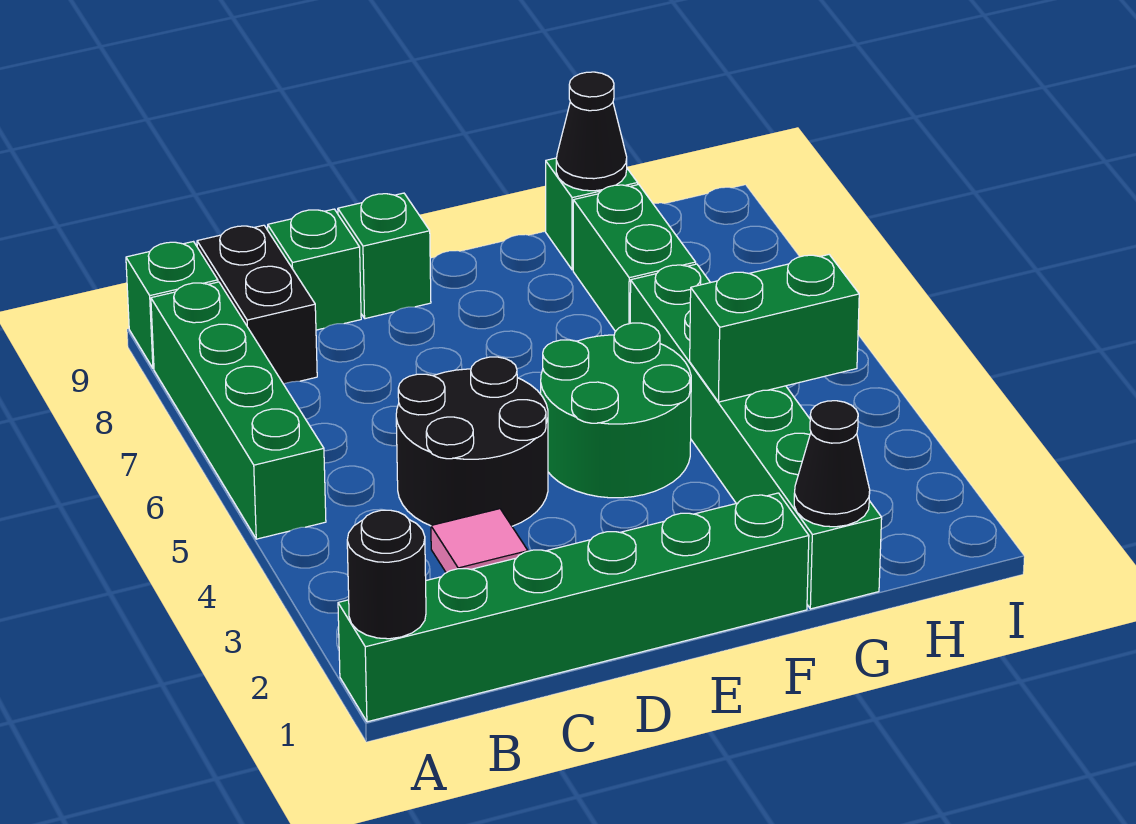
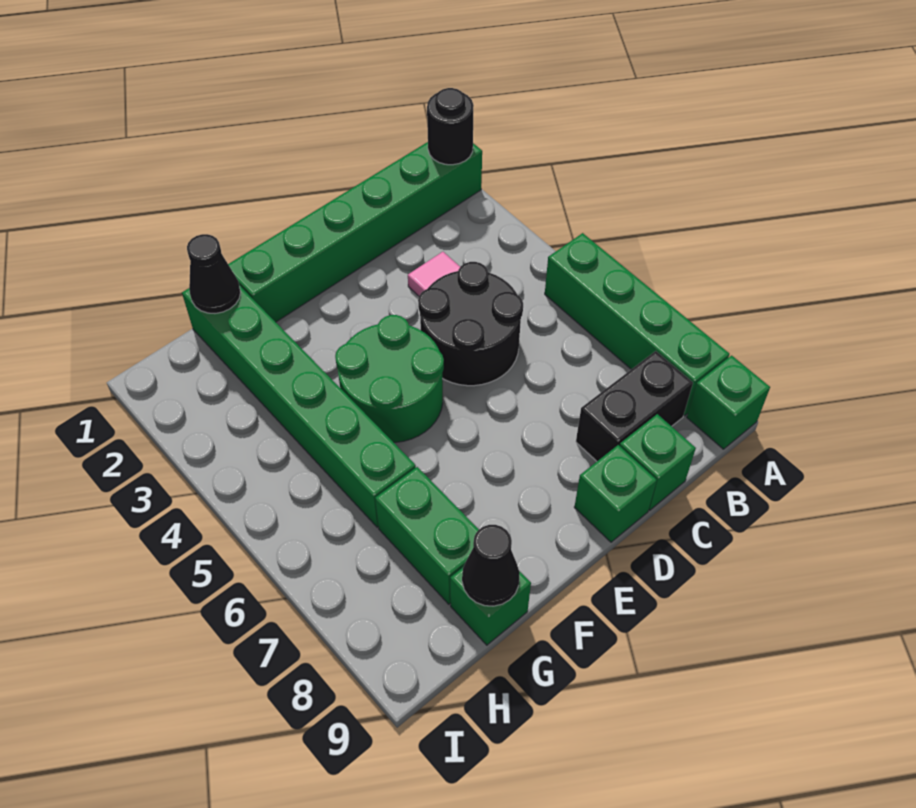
black 1x2 brick [197,225,317,384] -> black 1x2 brick turned to [576,351,693,461]
green 1x2 brick [690,255,859,402] -> none

